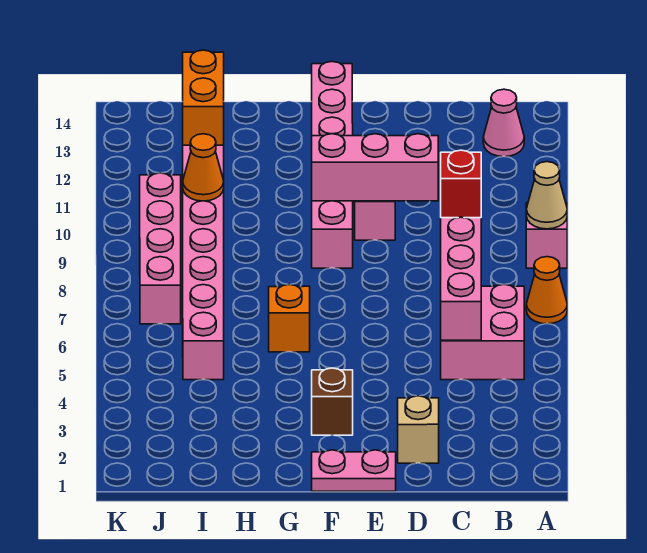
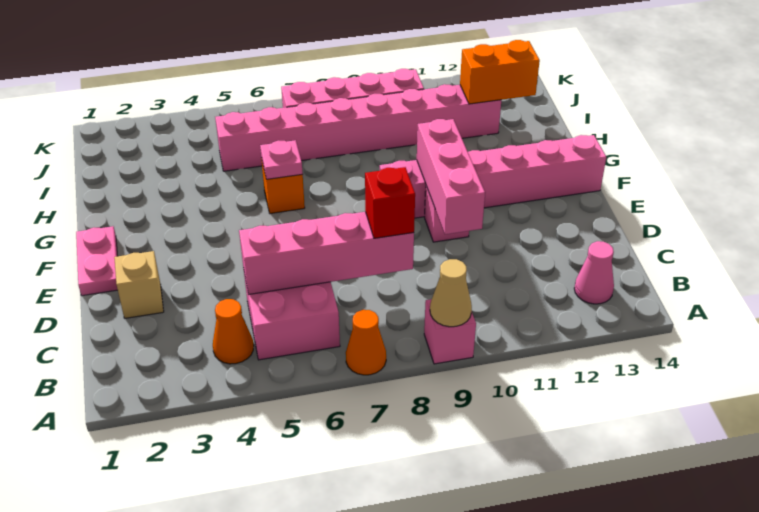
brown 1x1 brick [312,368,353,435] -> none
none -> pink 1x1 plate [260,140,303,179]
orange 1x1 cone [183,134,224,201] -> orange 1x1 cone moved to [213,299,254,364]

